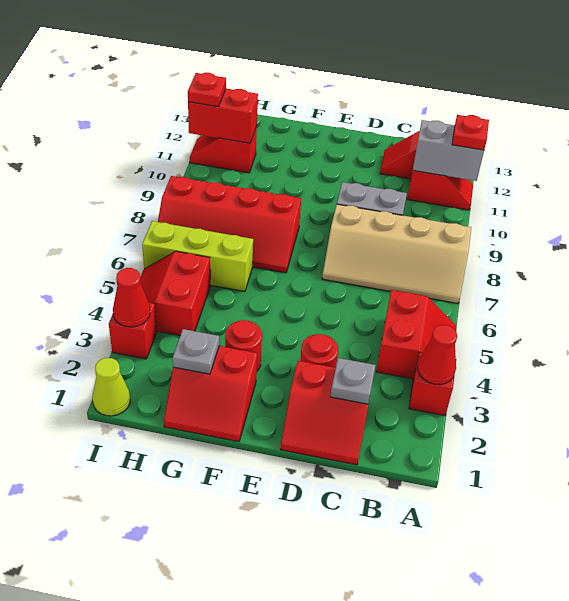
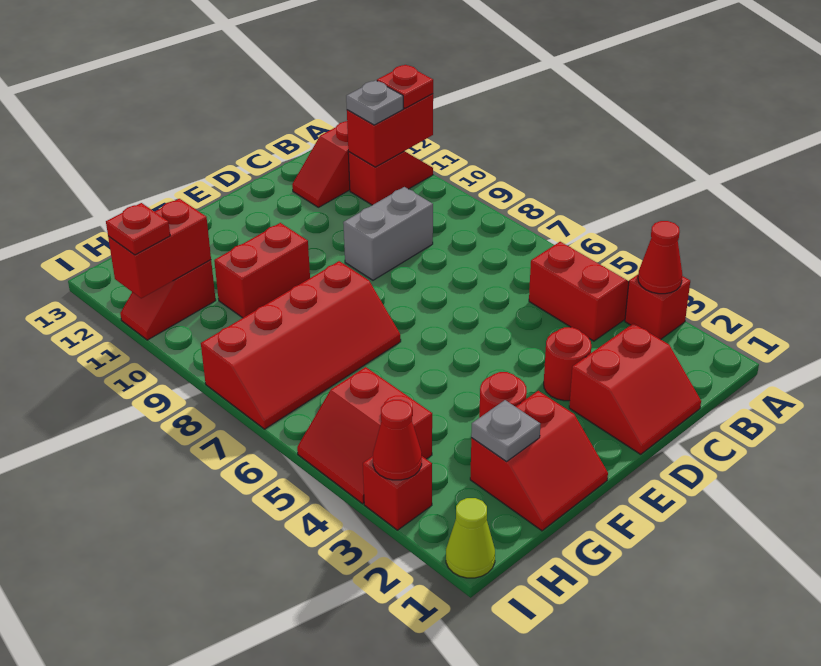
tan 2x4 slope [322,204,471,303] -> none
grey 1x2 brick [413,120,484,181] -> red 1x2 brick [347,94,433,167]
grey 1x1 plate [330,358,376,404] -> grey 1x1 plate moved to [346,80,403,125]
none -> red 1x2 brick [214,223,310,318]
lime 1x3 brick [142,221,253,292] -> none

